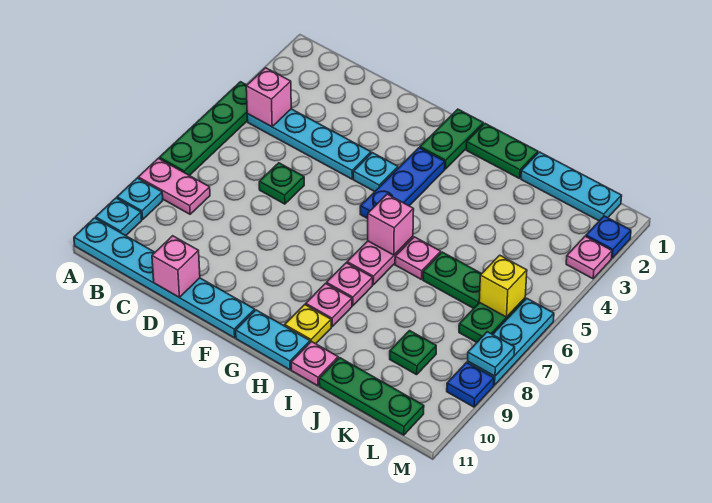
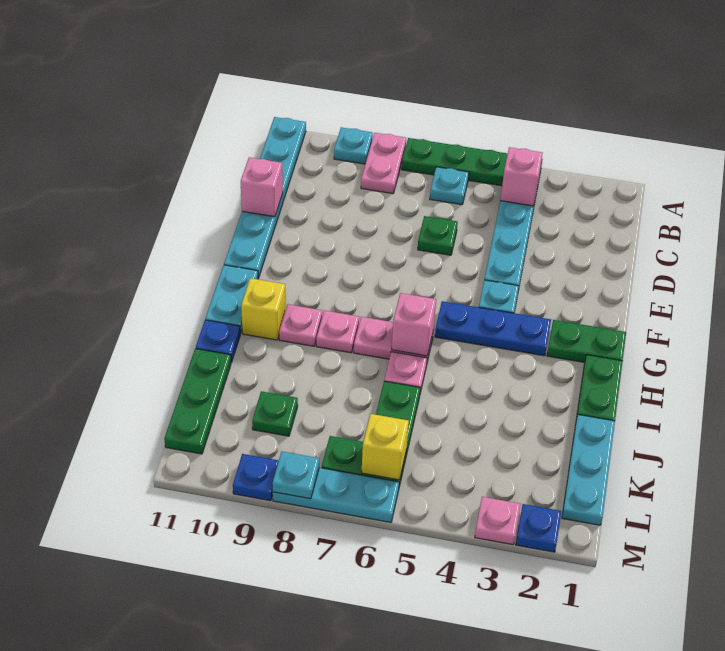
cyan 1x1 plate [96,198,142,236] -> cyan 1x1 plate moved to [430,167,469,205]
yellow 1x1 plate [285,305,331,344] -> yellow 1x1 brick [241,278,286,340]
pink 1x1 plate [291,341,338,386] -> blue 1x1 plate [196,320,240,362]

